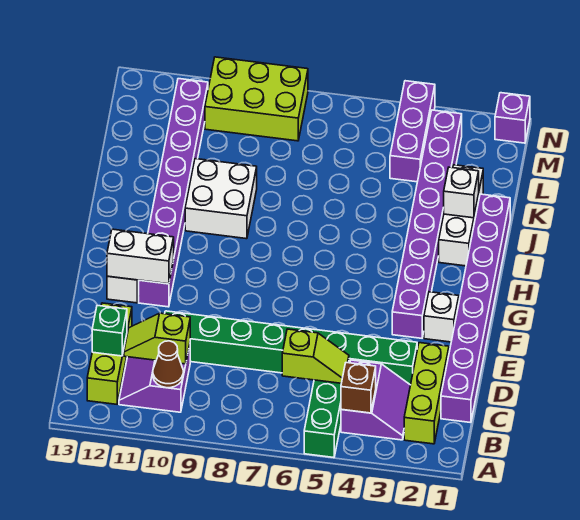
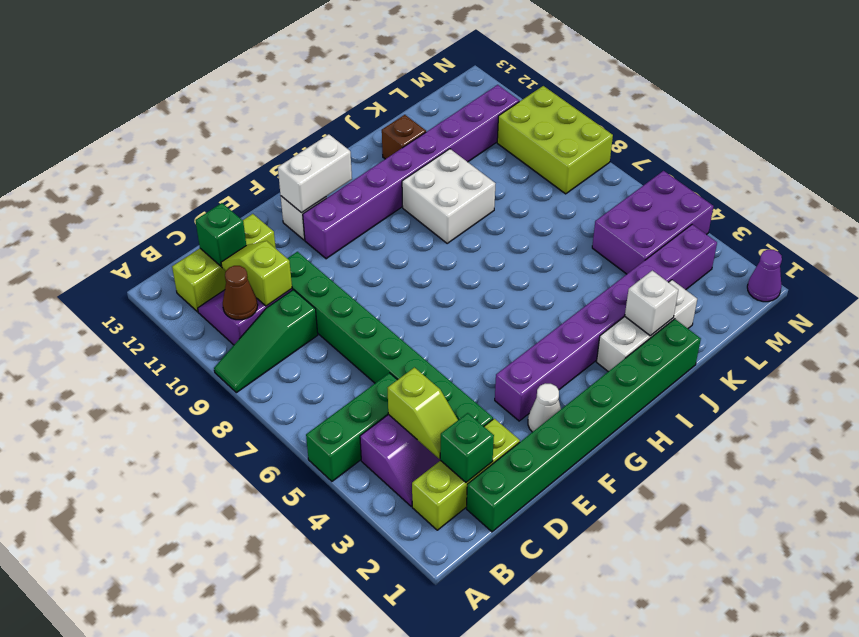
none -> green 1x3 slope [214,290,318,393]
brown 1x1 brick [341,363,376,413] -> brown 1x1 brick moved to [382,115,426,159]
purple 1x8 brick [441,194,510,423] -> green 1x8 brick [467,319,701,532]
none -> green 1x1 brick [440,413,494,482]
lime 1x2 slope [282,329,349,383] -> lime 1x2 slope moved to [388,368,458,459]
white 1x1 brick [424,292,459,342] -> white 1x1 cone [528,384,561,432]
white 1x2 brick [107,229,174,284] -> white 1x2 brick turned to [278,134,352,213]
purple 1x3 brick [390,81,435,182] -> purple 2x3 brick [592,171,713,274]
purple 1x1 brick [495,93,530,143] -> purple 1x1 cone [747,249,782,302]

